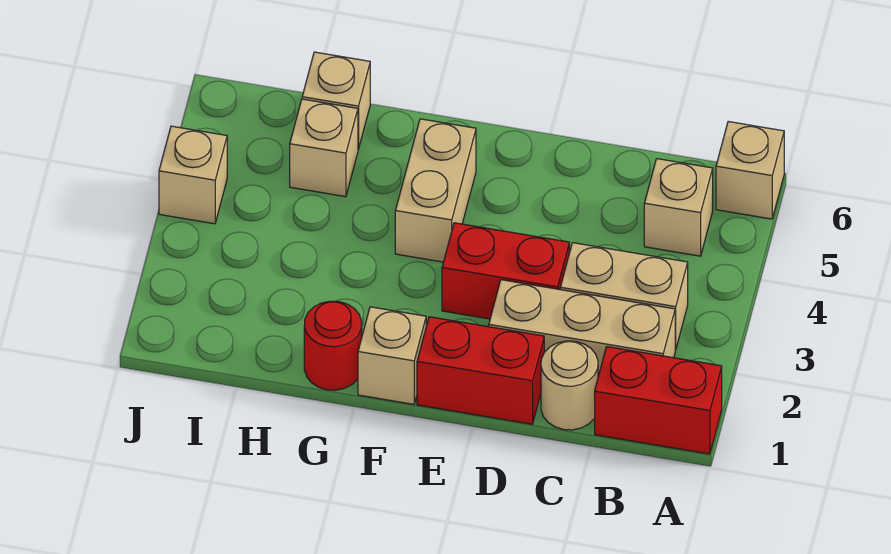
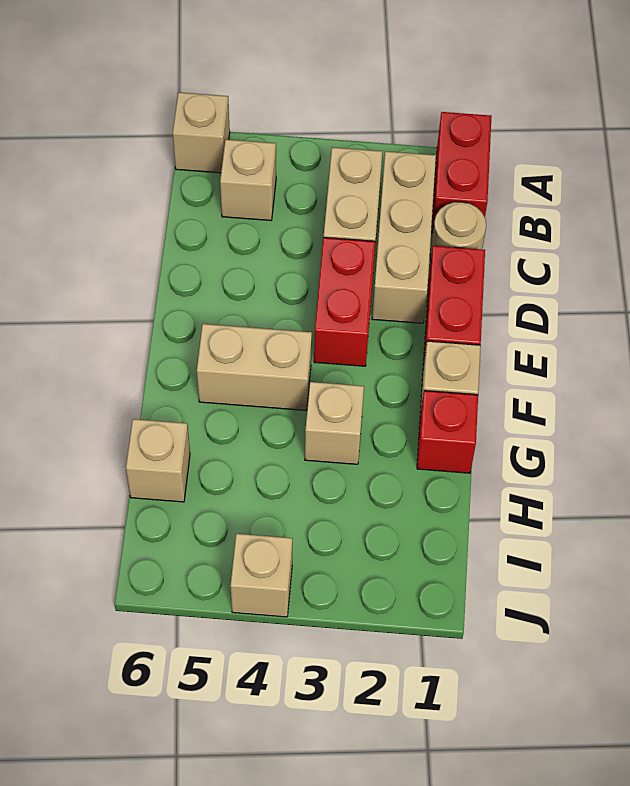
red 1x1 round brick [304,301,362,390] -> red 1x1 brick [417,391,478,473]
tan 1x1 brick [290,99,358,197] -> tan 1x1 brick moved to [305,382,364,464]

